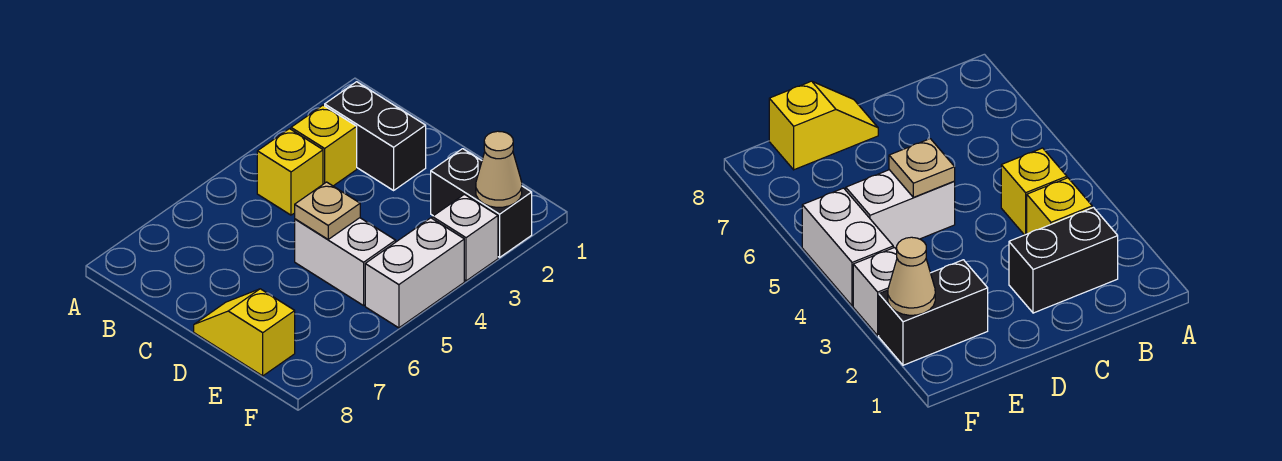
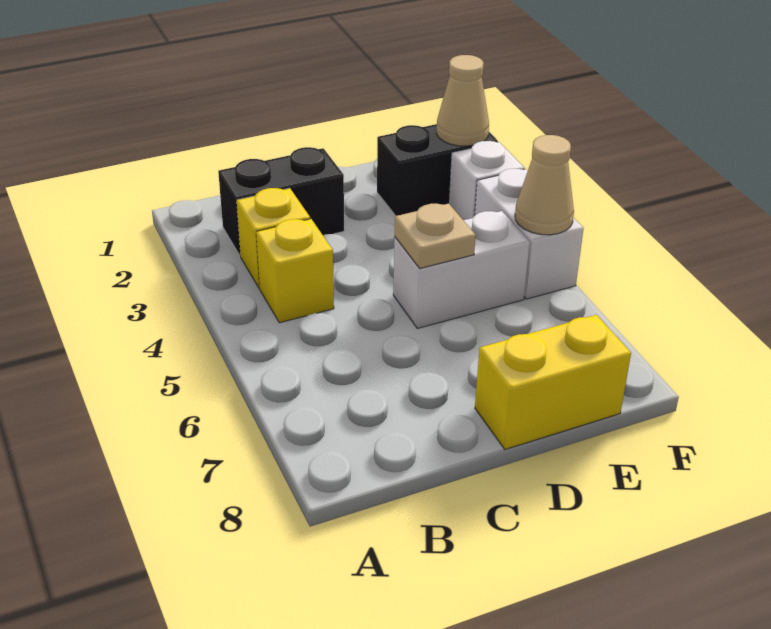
yellow 1x2 slope [194,289,295,376] -> yellow 1x2 brick [475,315,631,449]
none -> tan 1x1 cone [515,135,574,235]

